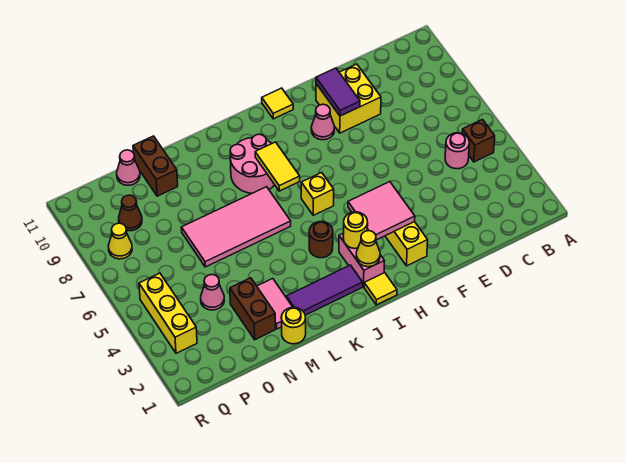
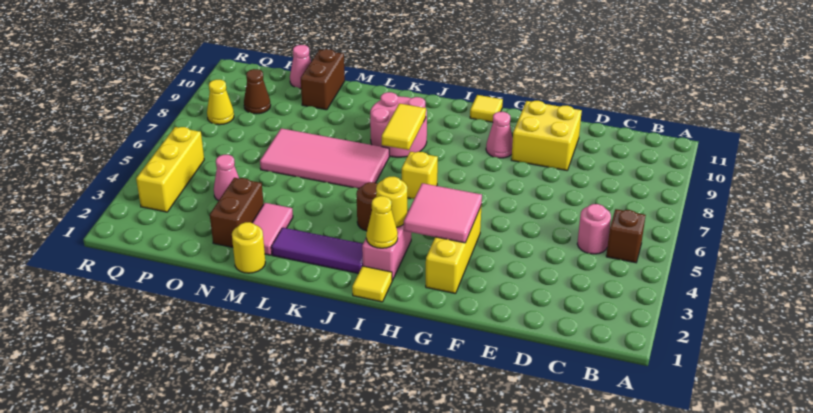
purple 1x2 tile [316,68,360,116] -> none

